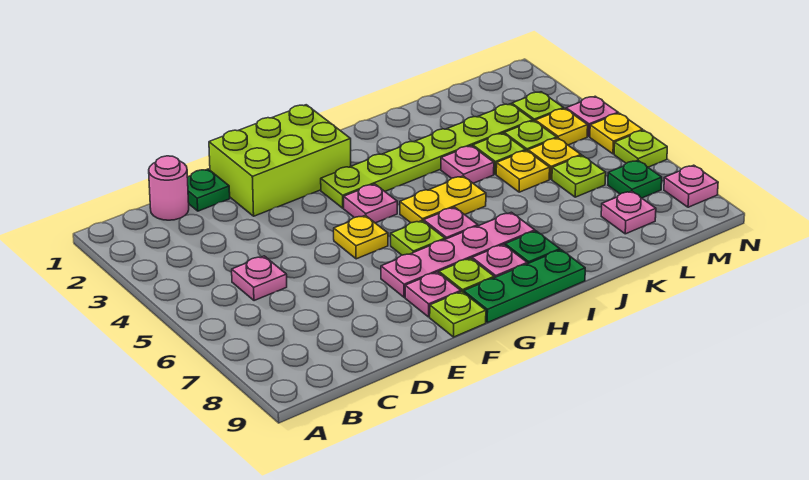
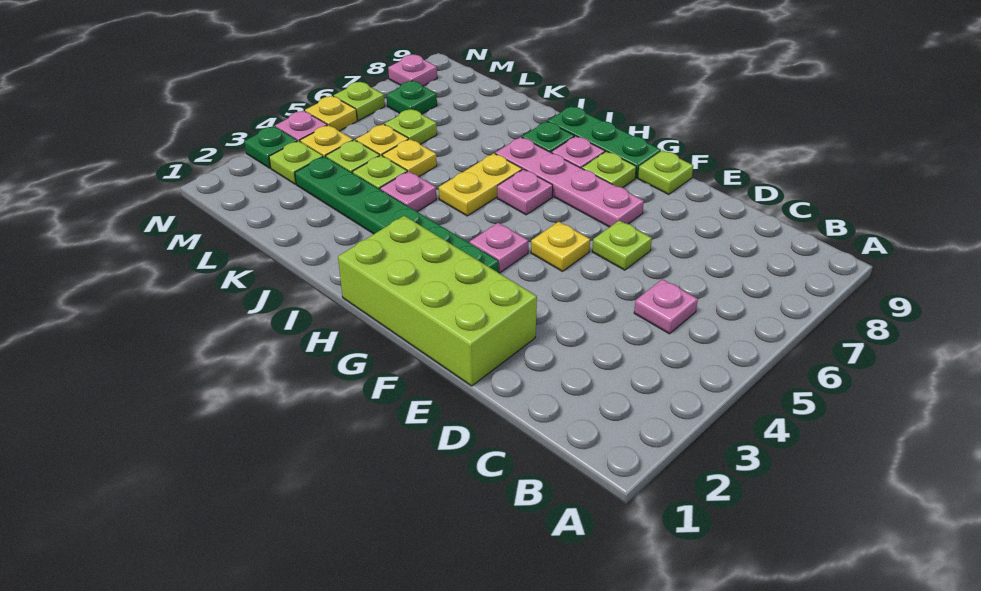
pink 1x1 round brick [149,156,189,220] -> none
green 1x1 plate [187,169,230,211] -> green 1x1 plate moved to [244,126,297,168]
lime 2x3 brick [209,105,351,216] -> lime 2x4 brick [338,216,537,386]
pink 1x1 plate [405,272,461,317] -> none
lime 1x6 plate [321,104,533,208] -> green 1x6 plate [295,156,499,273]
lime 1x1 plate [391,221,445,255] -> lime 1x1 plate moved to [592,220,652,270]
yellow 1x2 plate [400,176,486,223] -> yellow 1x2 plate turned to [439,153,522,216]
pink 1x1 plate [601,191,656,234] -> none

